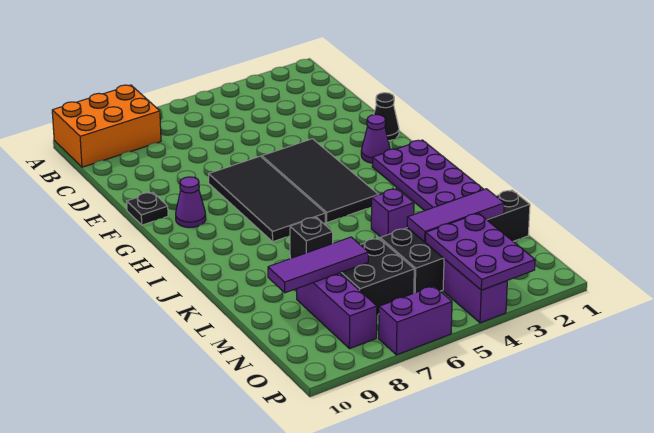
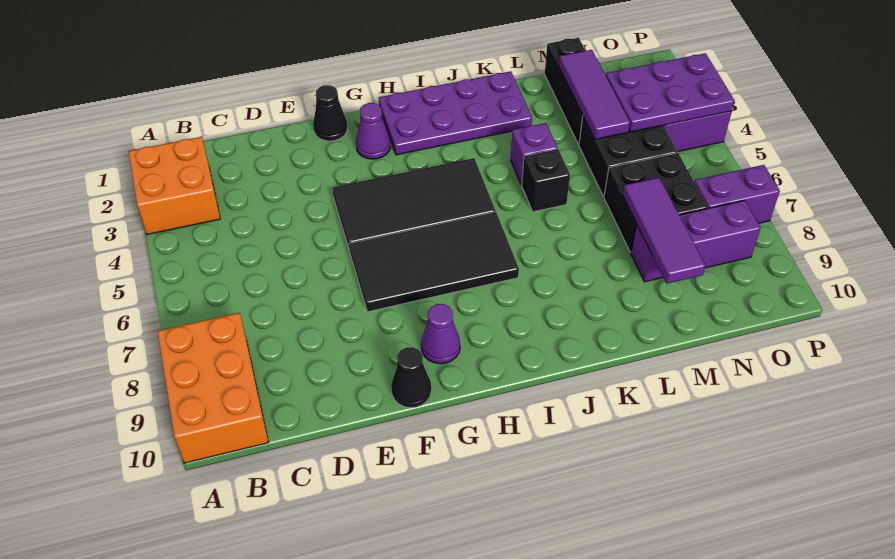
none -> orange 2x2 brick [128,137,220,235]
black 1x1 plate [127,192,168,225] -> black 1x1 cone [391,347,431,408]
black 1x1 brick [290,217,333,258] -> black 1x1 brick moved to [522,149,570,212]
purple 1x2 brick [379,286,452,355] -> purple 1x2 brick turned to [694,165,780,223]

